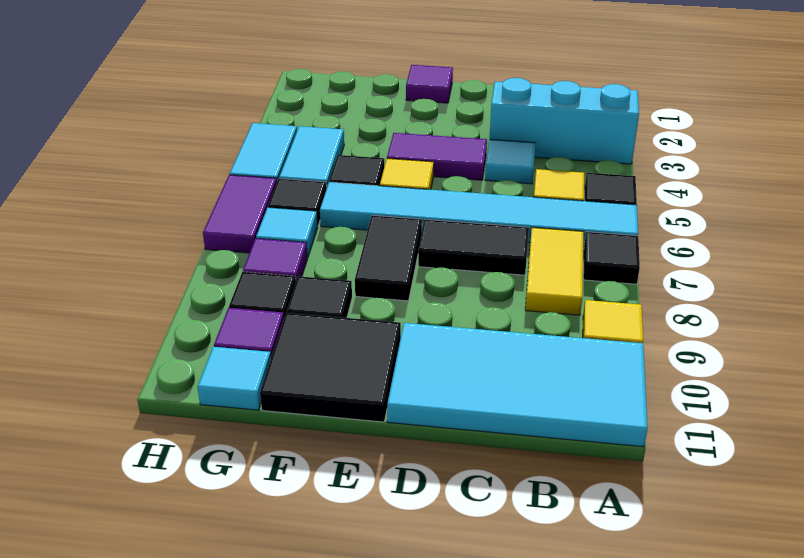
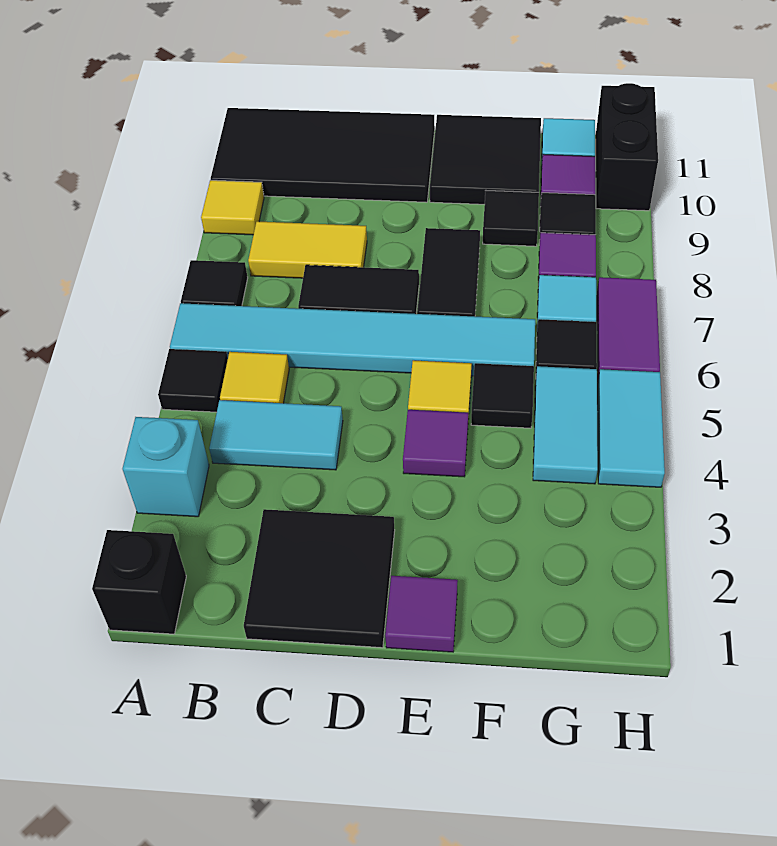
none -> black 1x1 brick [92,530,186,634]
cyan 1x3 brick [490,78,639,164] -> cyan 1x1 brick [122,417,209,517]
cyan 2x4 tile [387,323,647,447] -> black 2x4 tile [211,108,435,202]
yellow 1x2 tile [525,228,583,315] -> yellow 1x2 tile turned to [248,221,367,278]
none -> black 2x2 tile [244,509,395,648]
cyan 1x1 tile [485,139,536,184] -> cyan 1x2 tile [209,400,343,470]
purple 1x2 tile [387,133,487,180] -> purple 1x1 tile [403,410,468,477]
none -> black 1x2 brick [596,83,658,211]

